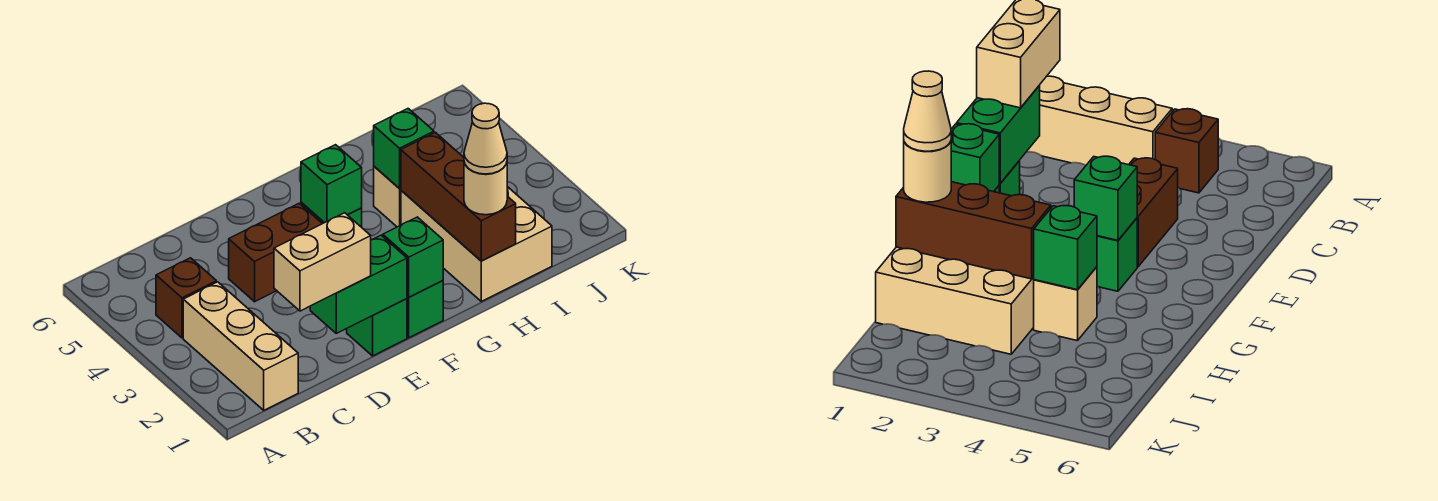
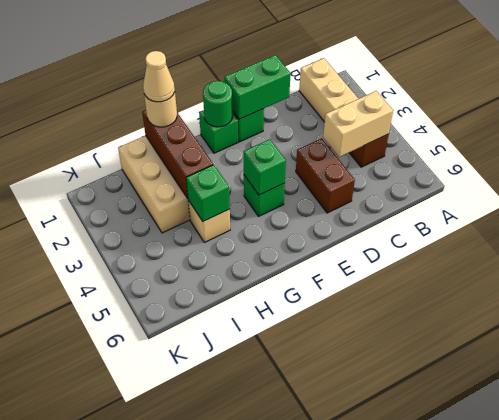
tan 1x2 brick [274,213,371,311] -> tan 1x2 brick moved to [323,91,393,157]
brown 1x2 brick [229,203,322,302] -> brown 1x2 brick turned to [296,138,355,213]
green 1x1 brick [383,217,443,297] -> green 1x1 round brick [203,81,233,127]

